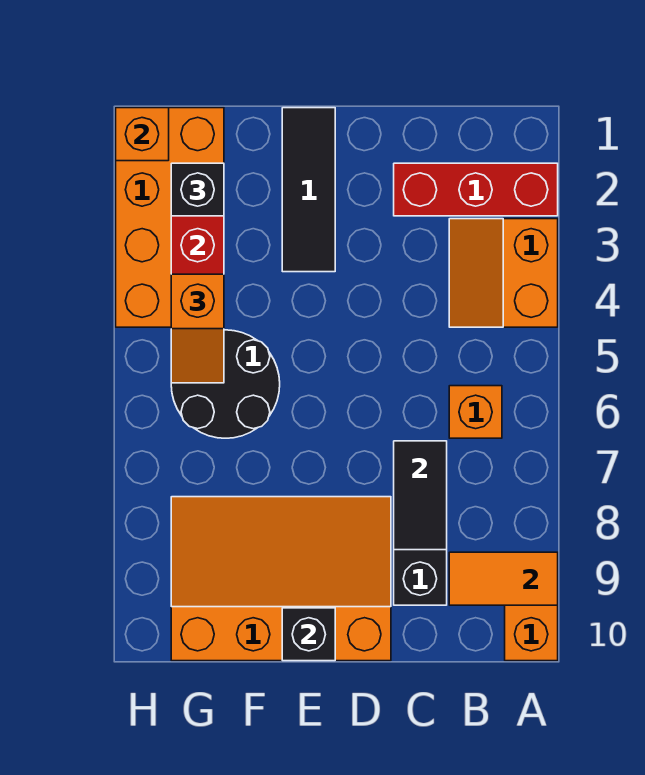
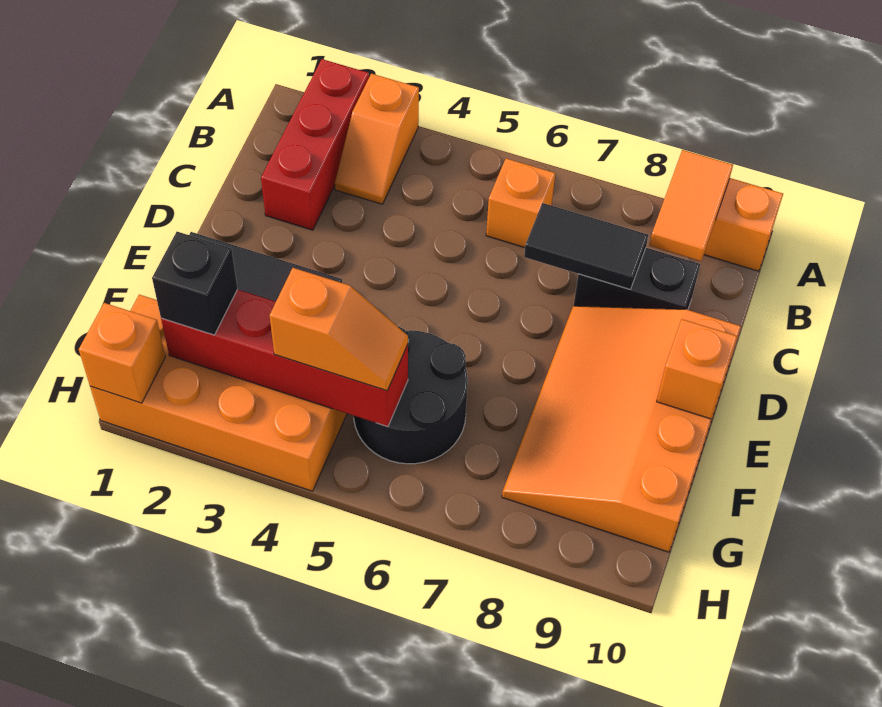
orange 2x2 slope [449,219,558,327] -> orange 1x2 slope [335,74,419,204]
black 1x1 brick [282,608,335,661] -> orange 1x1 brick [657,319,737,419]

